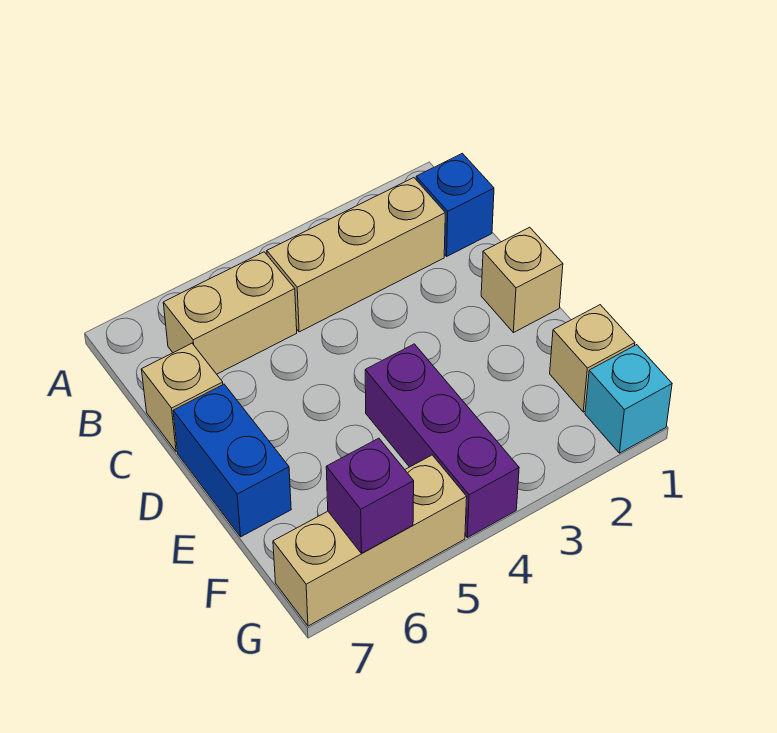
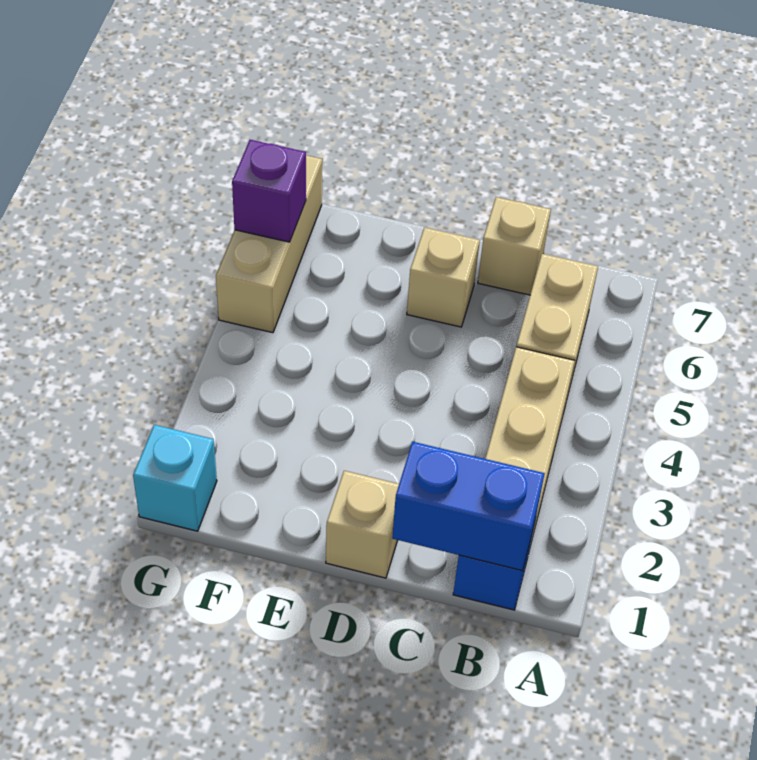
blue 1x2 brick [173,384,291,537] -> blue 1x2 brick moved to [392,442,545,571]
purple 1x3 brick [365,344,519,538] -> none
tan 1x1 brick [550,305,635,412] -> tan 1x1 brick moved to [407,227,480,327]

